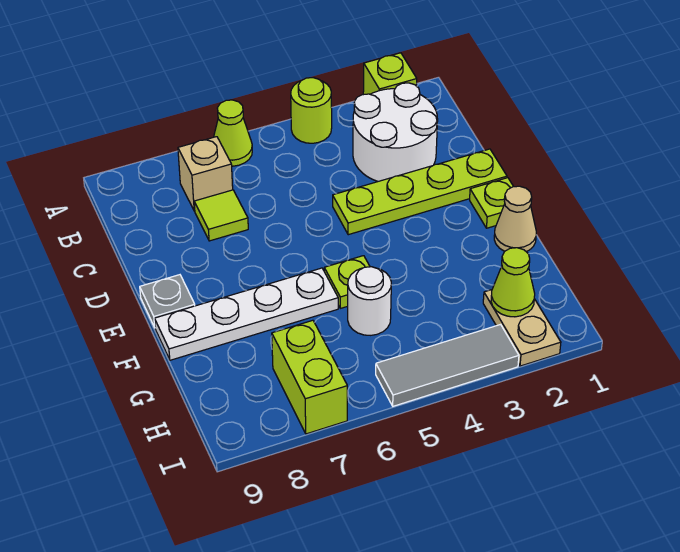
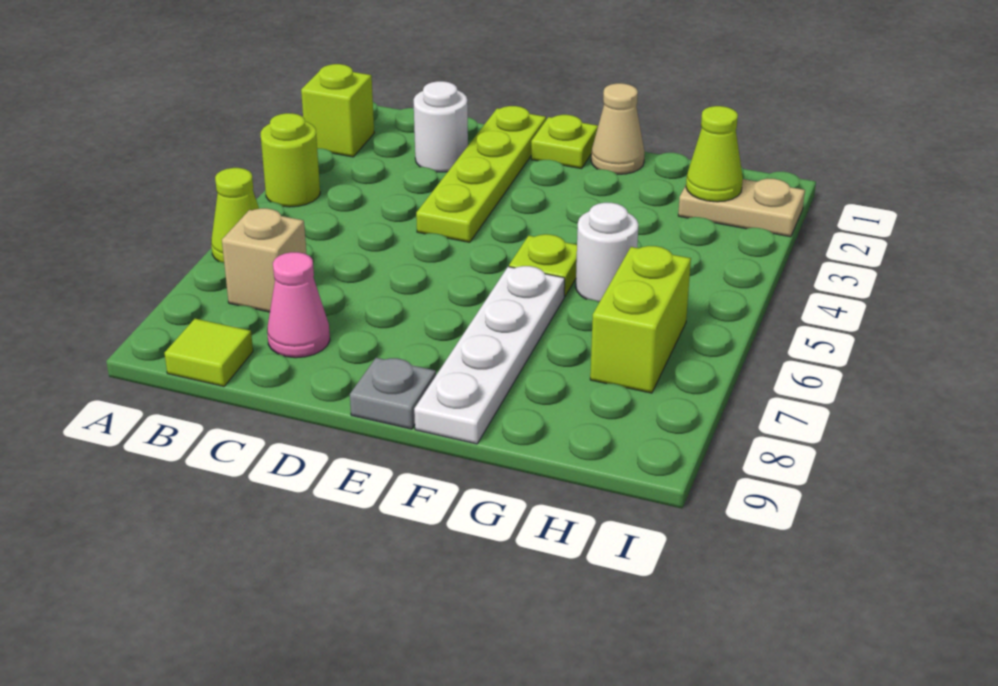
white 2x2 round brick [353,83,438,181] -> white 1x1 round brick [413,81,468,172]
lime 1x1 tile [194,190,248,241] -> lime 1x1 tile moved to [165,319,253,386]
none -> pink 1x1 cone [267,252,330,358]
lime 1x2 brick [272,320,347,434] -> lime 1x2 brick turned to [590,246,691,393]
grey 1x3 tile [376,325,519,406] -> none

